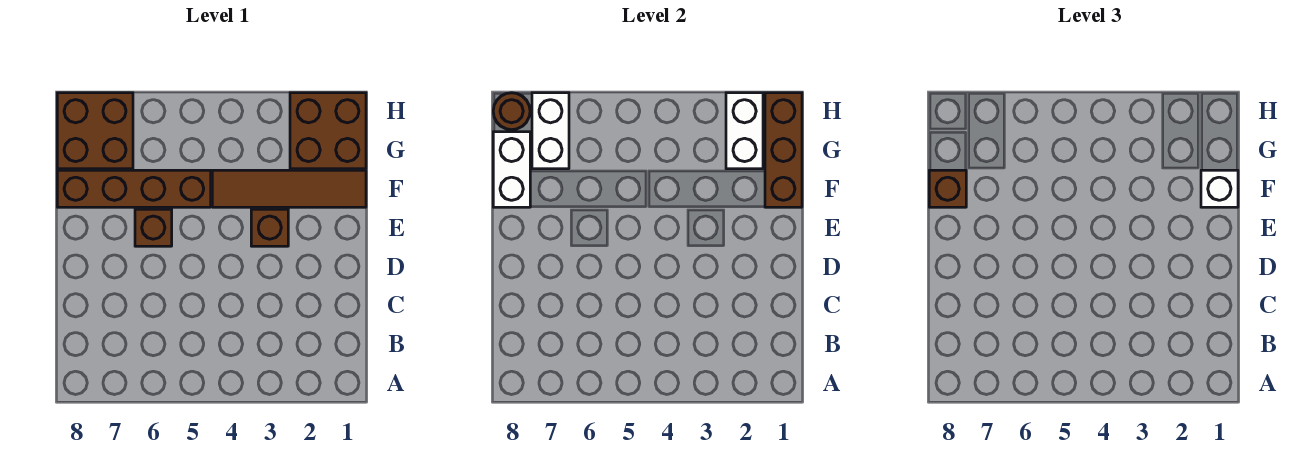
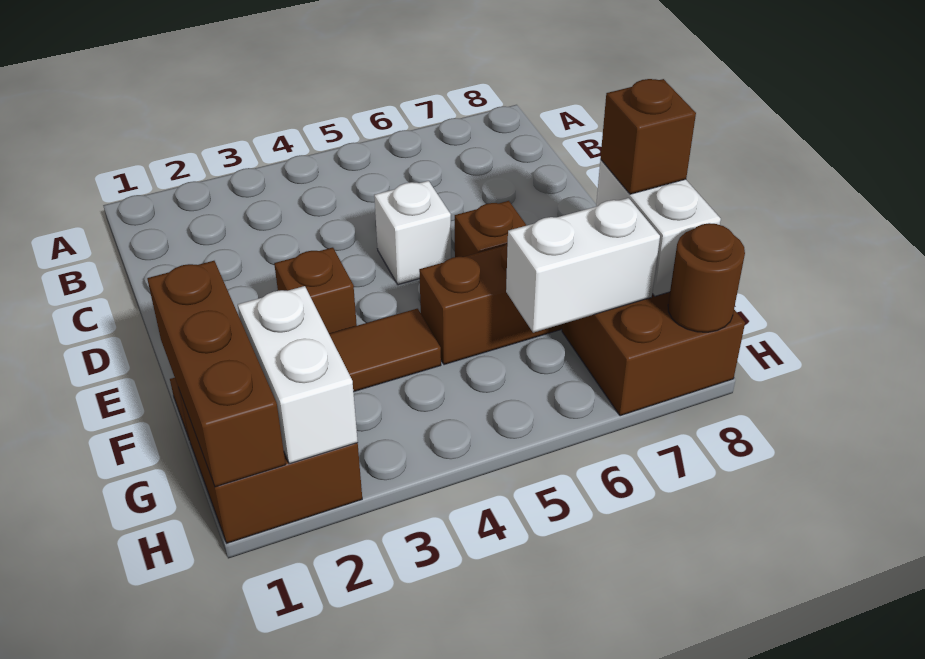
white 1x1 brick [1201,170,1238,207] -> white 1x1 brick moved to [374,181,451,285]
white 1x2 brick [532,93,569,169] -> white 1x2 brick turned to [506,198,660,333]

